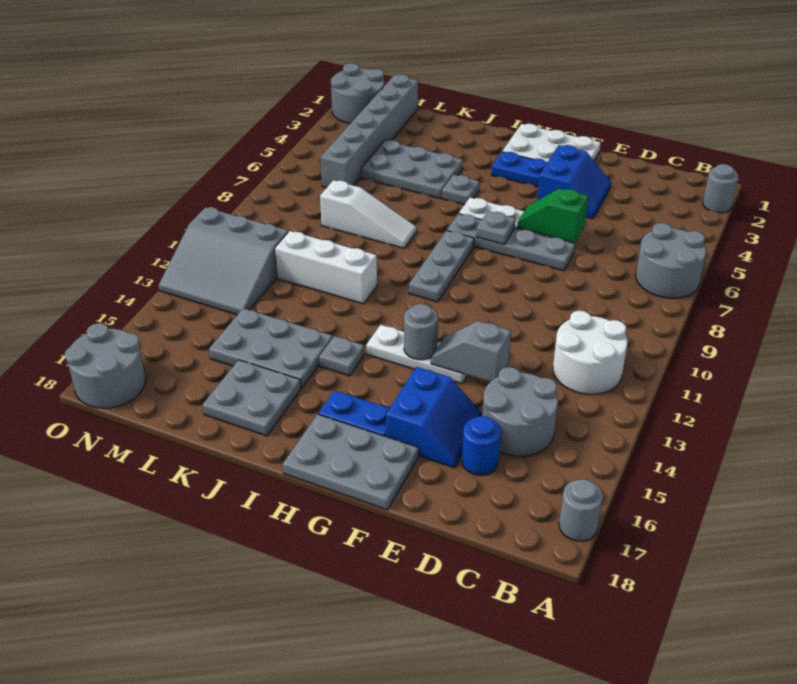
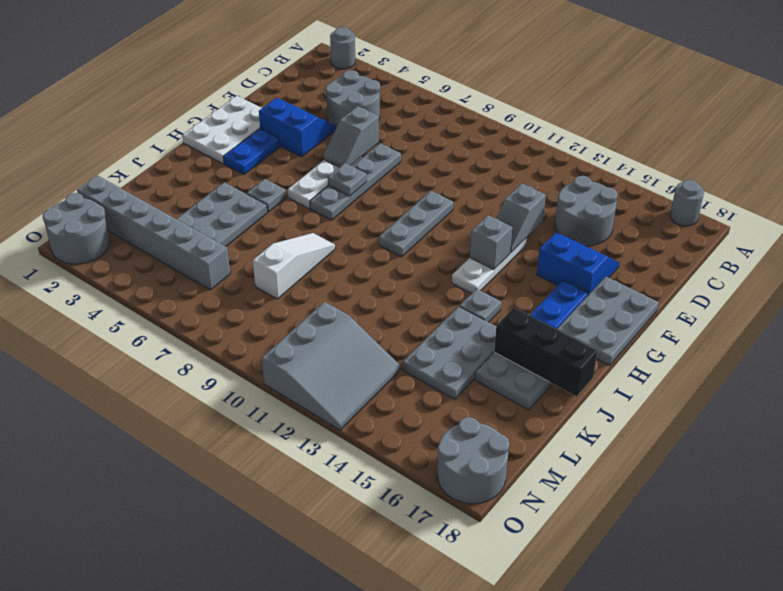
grey 2x2 round brick [636,223,706,298] -> grey 2x2 round brick moved to [326,70,380,128]
white 2x2 round brick [553,311,628,394] -> none
blue 1x1 round brick [462,416,501,475] -> none
green 1x2 slope [517,189,588,243] -> grey 1x2 slope [324,106,379,167]
grey 1x1 round brick [404,304,438,360] -> grey 1x1 brick [470,215,512,270]
grey 1x3 plate [409,231,474,302] -> grey 1x3 plate turned to [379,191,453,257]
white 1x3 brick [275,231,377,304] -> none
none -> black 1x3 brick [494,308,598,396]

